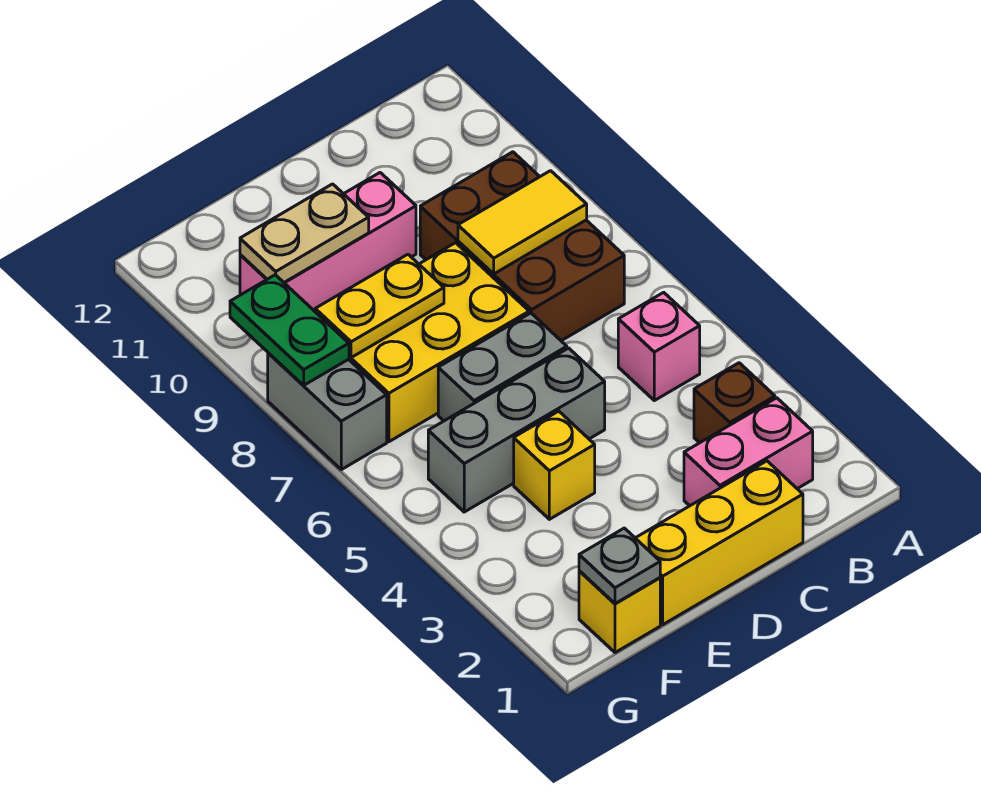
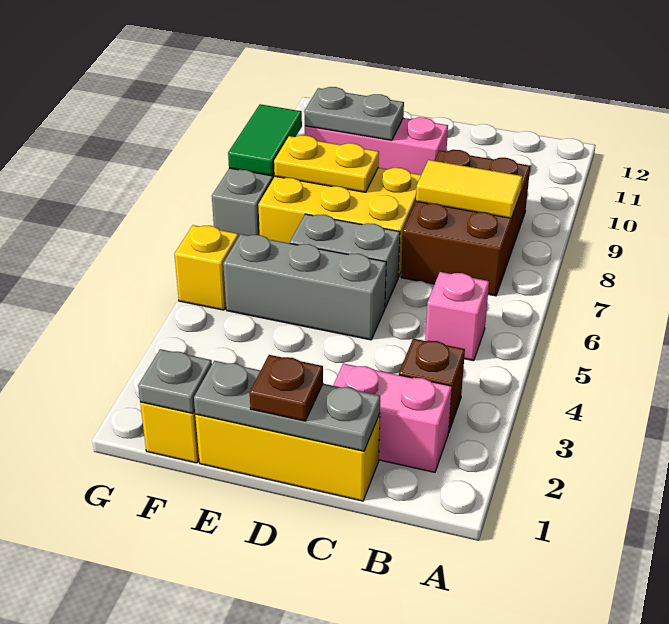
none -> grey 1x3 plate [194,361,380,451]
none -> brown 1x1 plate [250,355,323,421]
yellow 1x1 brick [514,411,595,519] -> yellow 1x1 brick moved to [175,225,238,310]
tan 1x2 plate [240,184,369,282] -> grey 1x2 plate [304,87,404,140]
green 1x2 plate [230,275,349,386] -> green 1x2 tile [228,104,302,176]

